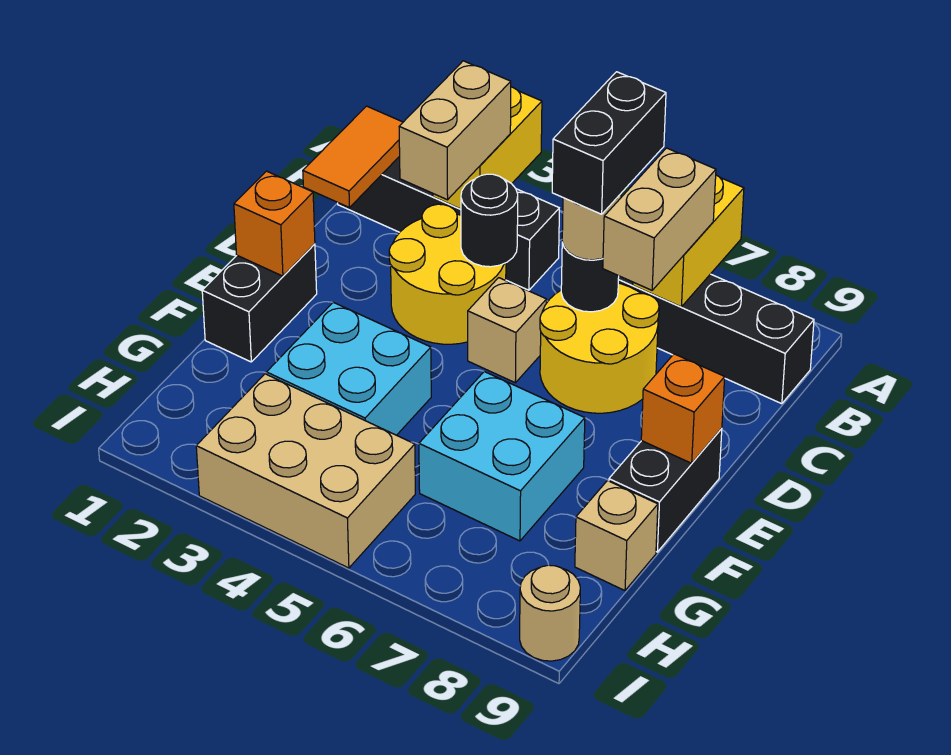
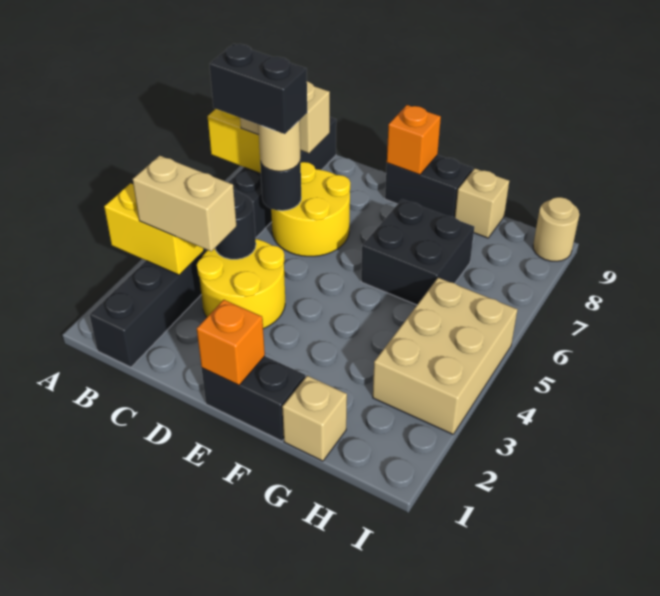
orange 1x2 tile [303,106,403,208] -> none
tan 1x1 brick [468,278,547,383] -> tan 1x1 brick moved to [282,376,347,461]
cyan 2x2 brick [267,302,431,435] -> none
cyan 2x2 brick [419,372,585,541] -> black 2x2 brick [361,199,474,305]

